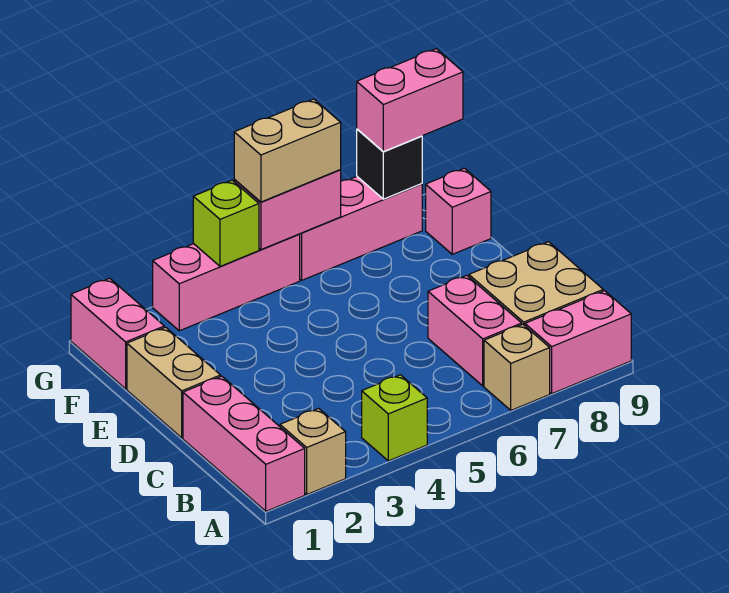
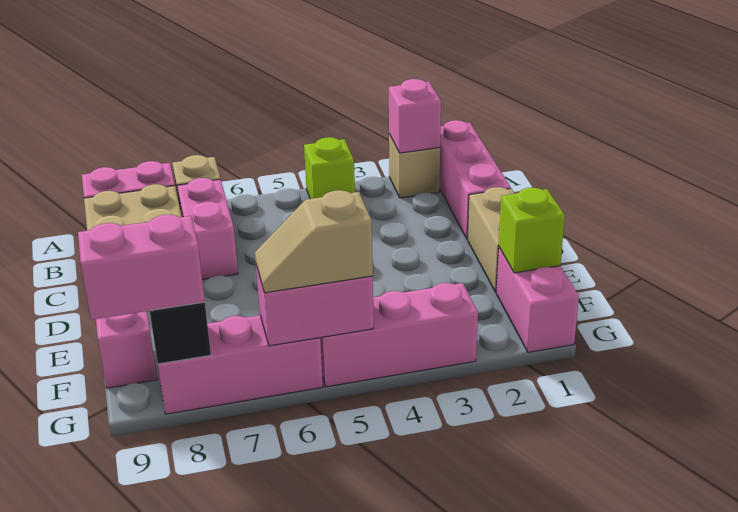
none -> pink 1x1 brick [389,79,441,153]
lime 1x1 brick [193,180,259,266] -> lime 1x1 brick moved to [499,188,565,273]
tan 1x2 brick [234,99,341,202] -> tan 1x2 slope [255,190,373,293]

